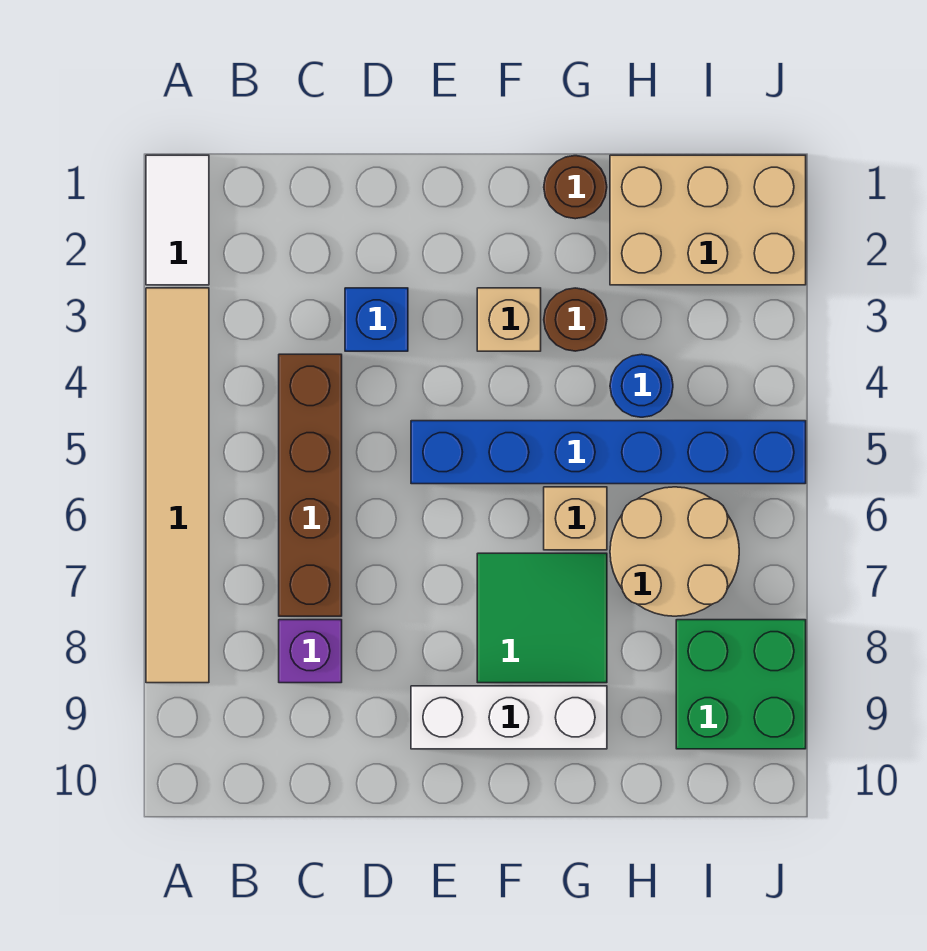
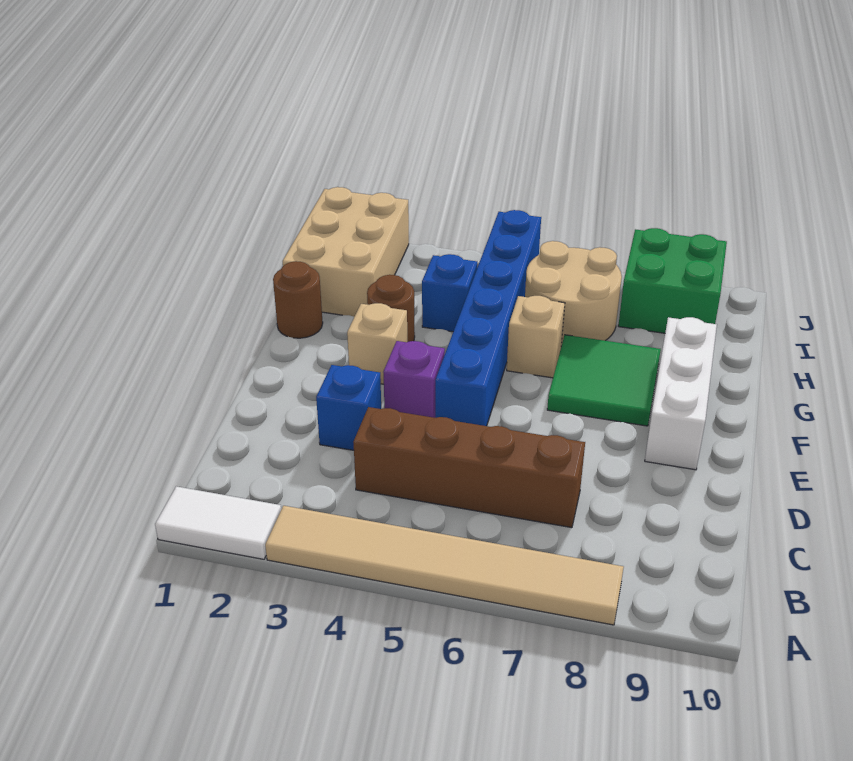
purple 1x1 brick [279,620,342,683] -> purple 1x1 brick moved to [383,341,445,418]
blue 1x1 round brick [610,354,673,417] -> blue 1x1 brick [422,254,477,332]

